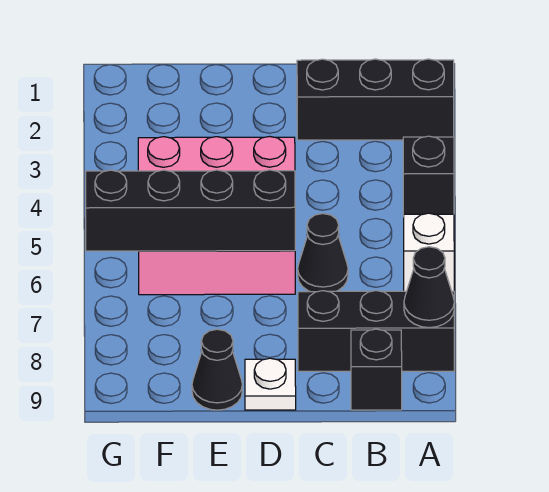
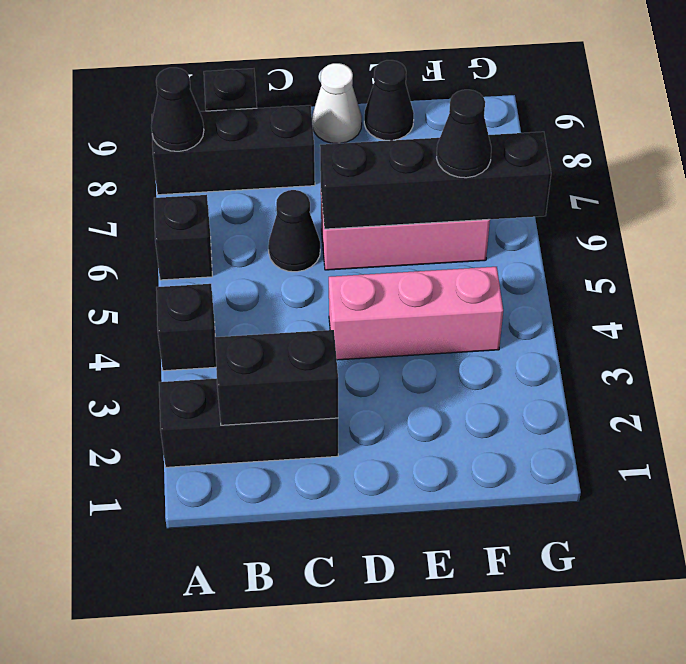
white 1x1 brick [404,213,454,291] -> black 1x1 brick [154,195,212,280]
none -> black 1x2 brick [215,330,338,425]
white 1x1 plate [245,358,296,410] -> white 1x1 cone [312,63,362,143]
none -> black 1x1 cone [437,90,491,178]

